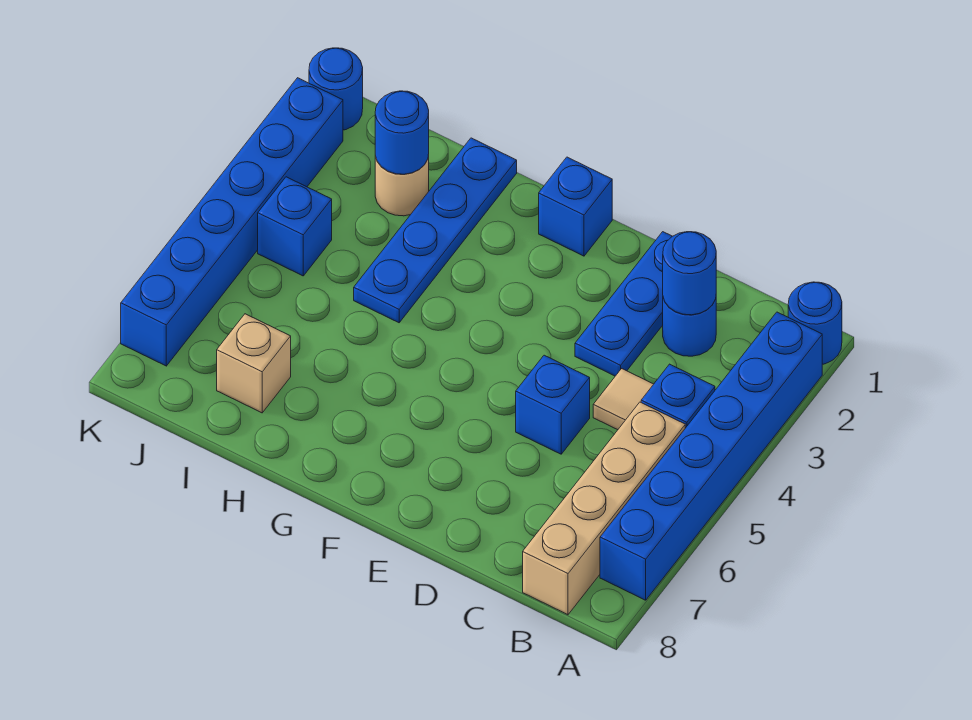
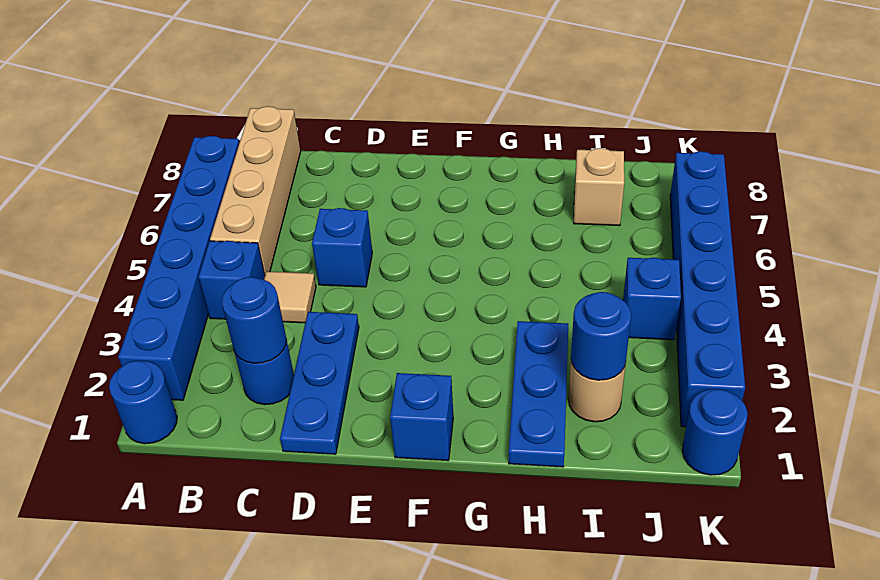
blue 1x4 plate [354,138,517,323] -> blue 1x3 plate [509,321,568,467]

